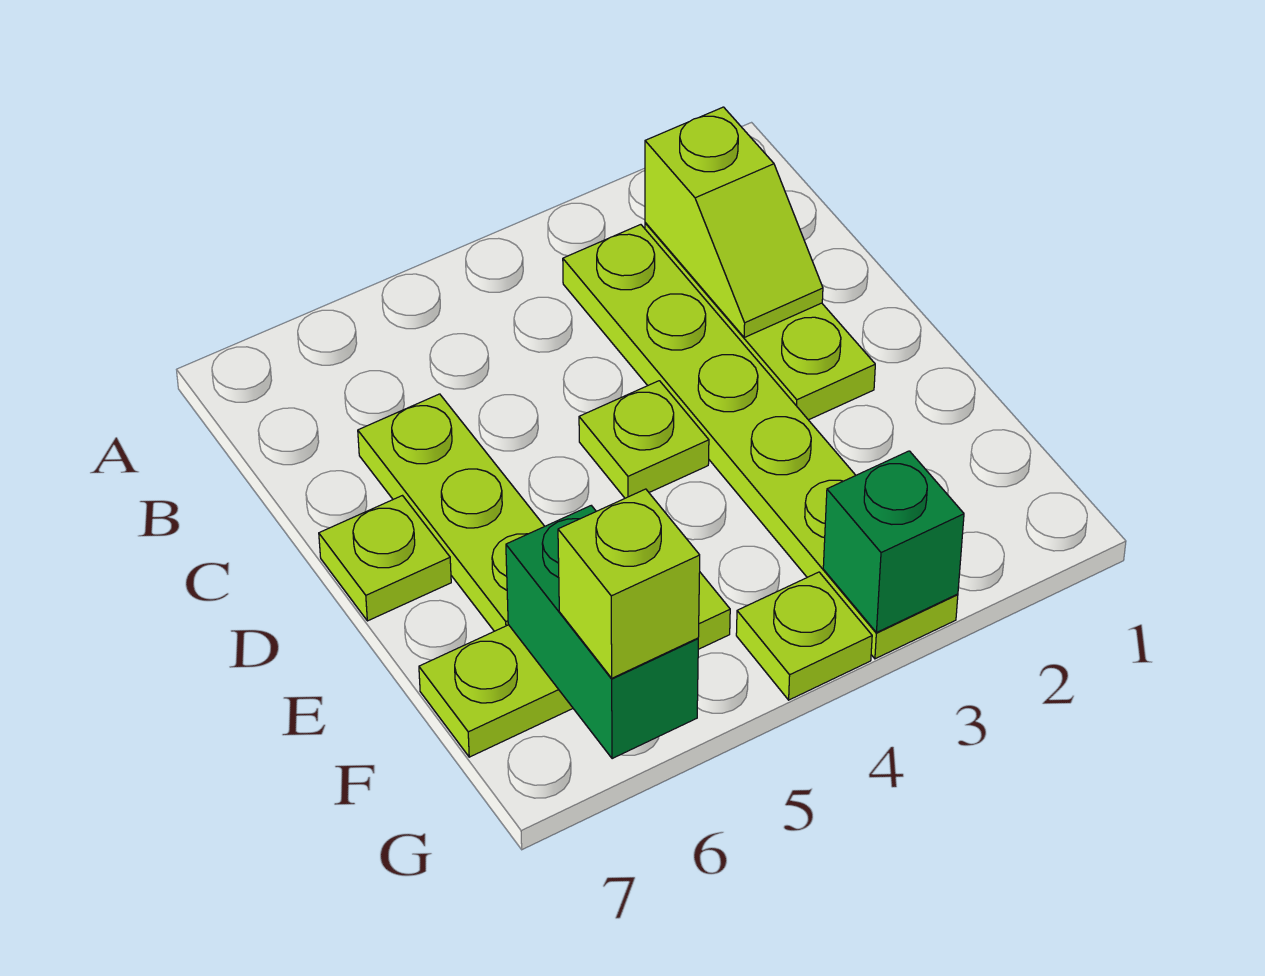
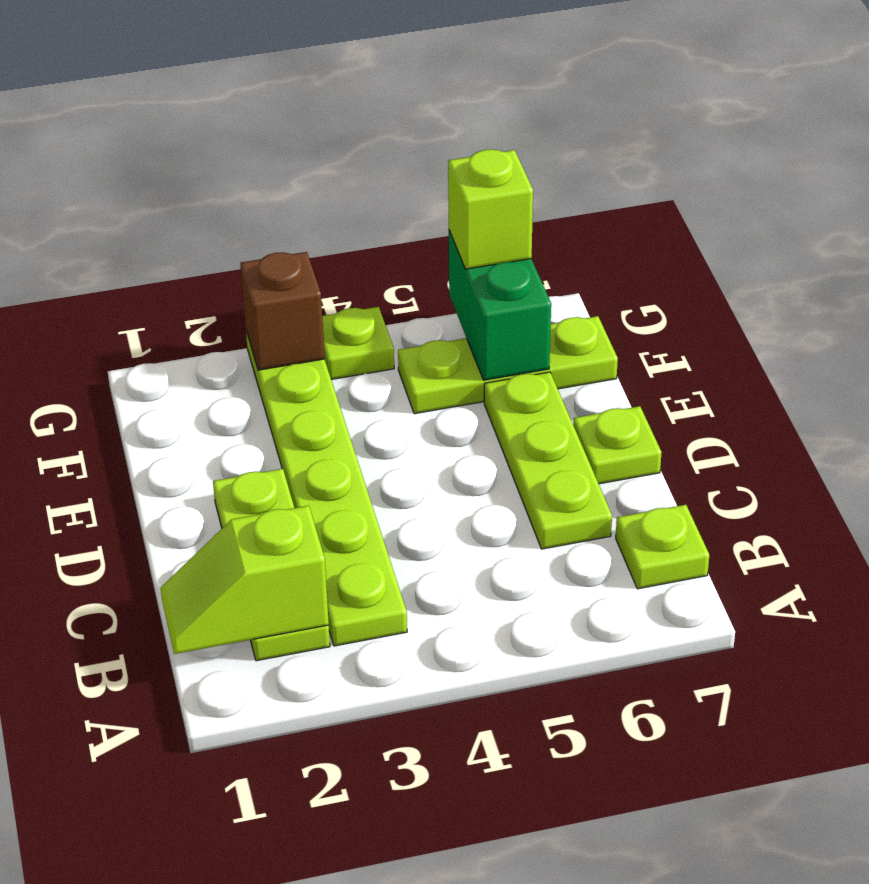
lime 1x2 slope [645,107,823,337] -> lime 1x2 slope turned to [161,506,329,654]
lime 1x1 plate [579,381,709,498] -> lime 1x1 plate moved to [616,505,709,589]
green 1x1 brick [823,451,964,633] -> brown 1x1 brick [240,252,325,370]

